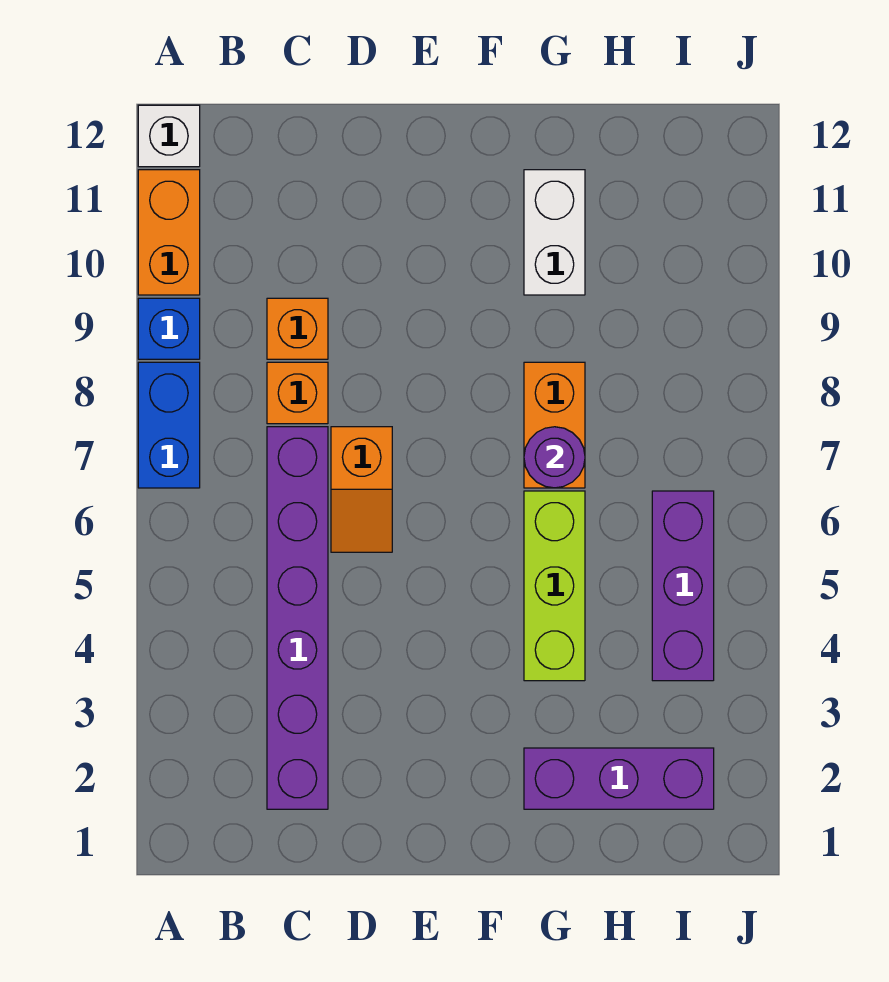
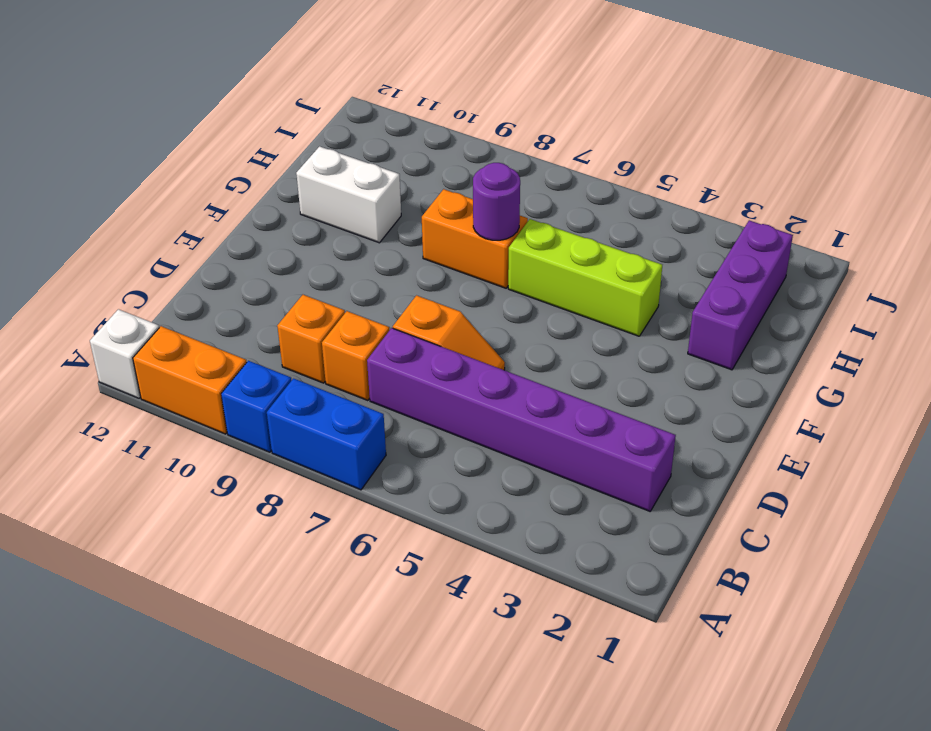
purple 1x3 brick [652,491,714,681] -> none

